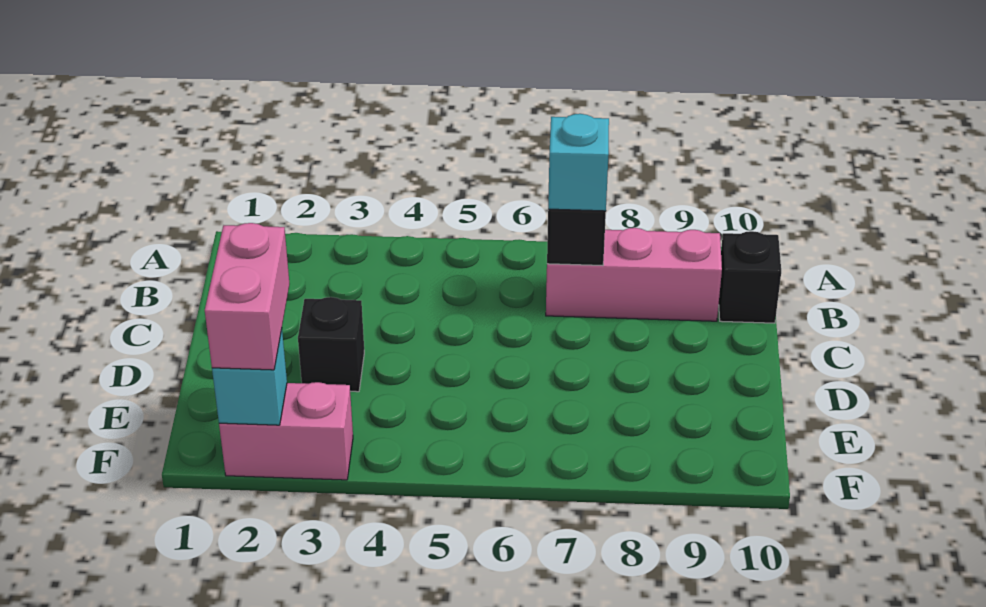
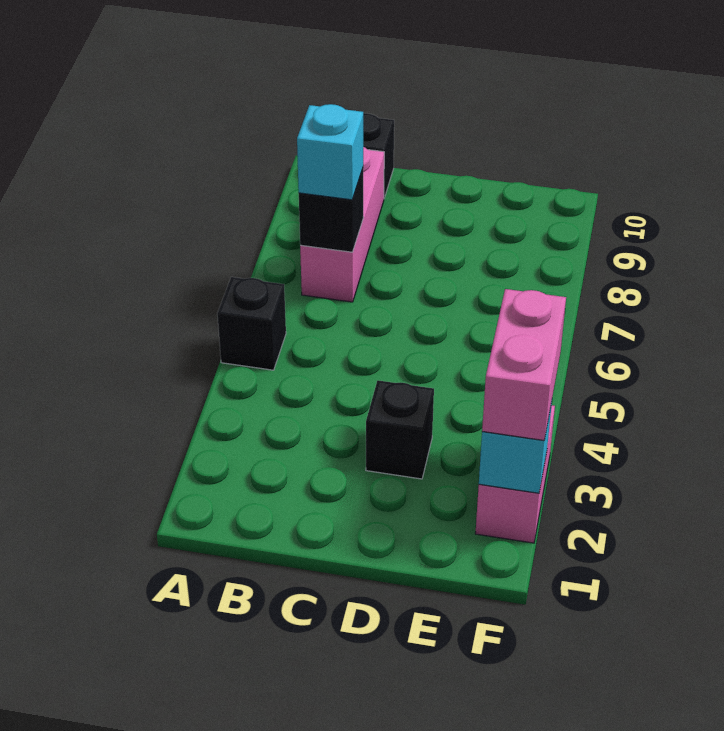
none -> black 1x1 brick [217,277,286,370]
pink 1x2 brick [205,223,289,370] -> pink 1x2 brick turned to [482,289,566,441]

